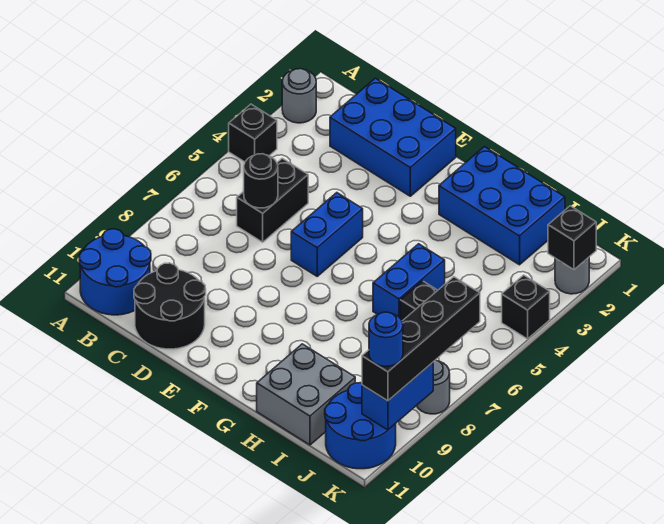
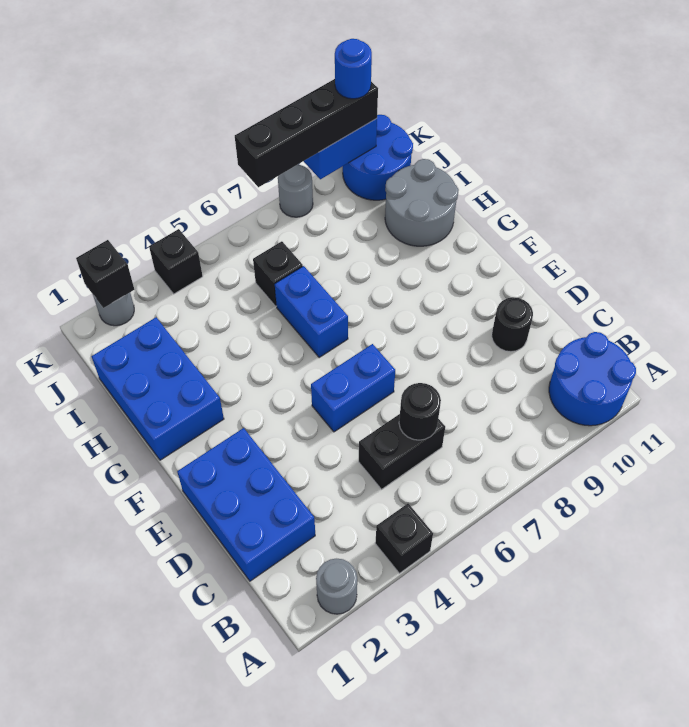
black 2x2 round brick [134,263,206,349] -> black 1x1 round brick [492,297,533,352]
blue 1x2 brick [373,244,445,318] -> blue 1x2 brick turned to [275,266,348,358]
grey 2x2 brick [257,344,355,445] -> grey 2x2 round brick [385,159,459,246]

